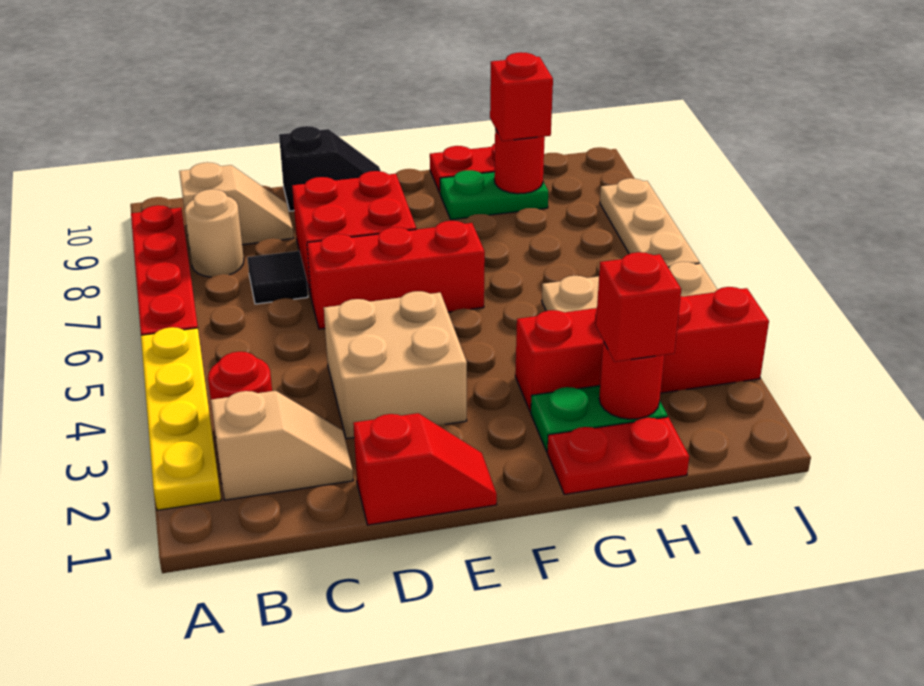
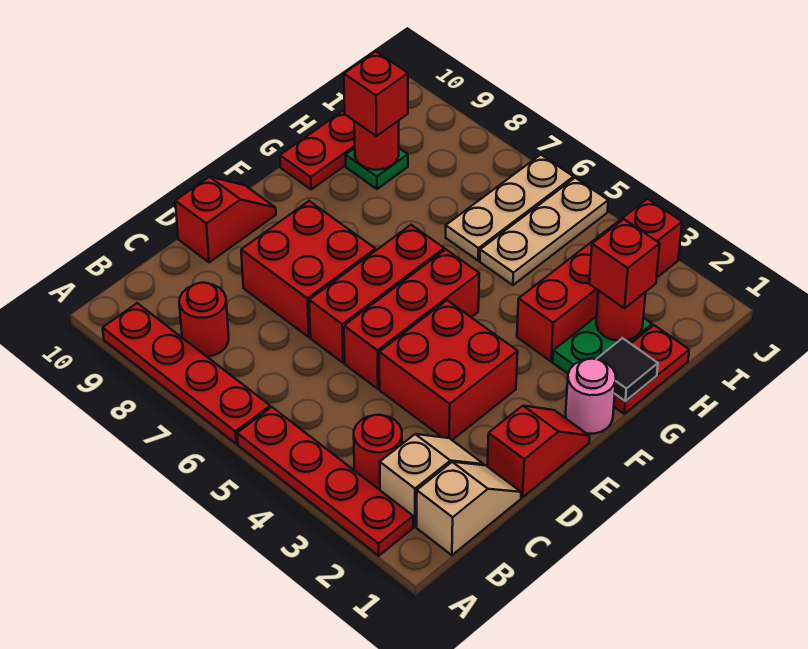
yellow 1x4 plate [141,327,221,510] -> red 1x4 plate [237,407,413,556]
tan 1x1 round brick [185,189,244,277] -> red 1x1 round brick [179,283,229,357]
tan 1x2 slope [179,162,294,245] -> tan 1x2 slope moved to [417,462,521,555]
black 1x1 tile [247,251,308,304] -> black 1x1 tile moved to [597,338,658,401]
tan 2x2 brick [324,291,467,439] -> red 2x2 brick [379,300,518,440]
none -> red 1x3 brick [344,249,479,389]
black 1x2 slope [279,126,380,211] -> red 1x2 slope [175,177,276,262]
none -> pink 1x1 round brick [566,359,616,434]
green 1x2 plate [440,170,548,220] -> green 1x1 plate [346,148,408,189]
tan 1x3 plate [600,178,700,267] -> tan 1x3 plate turned to [446,155,573,261]

